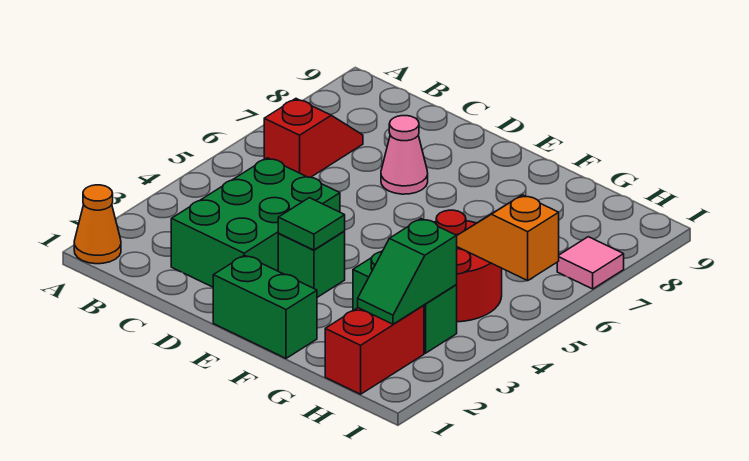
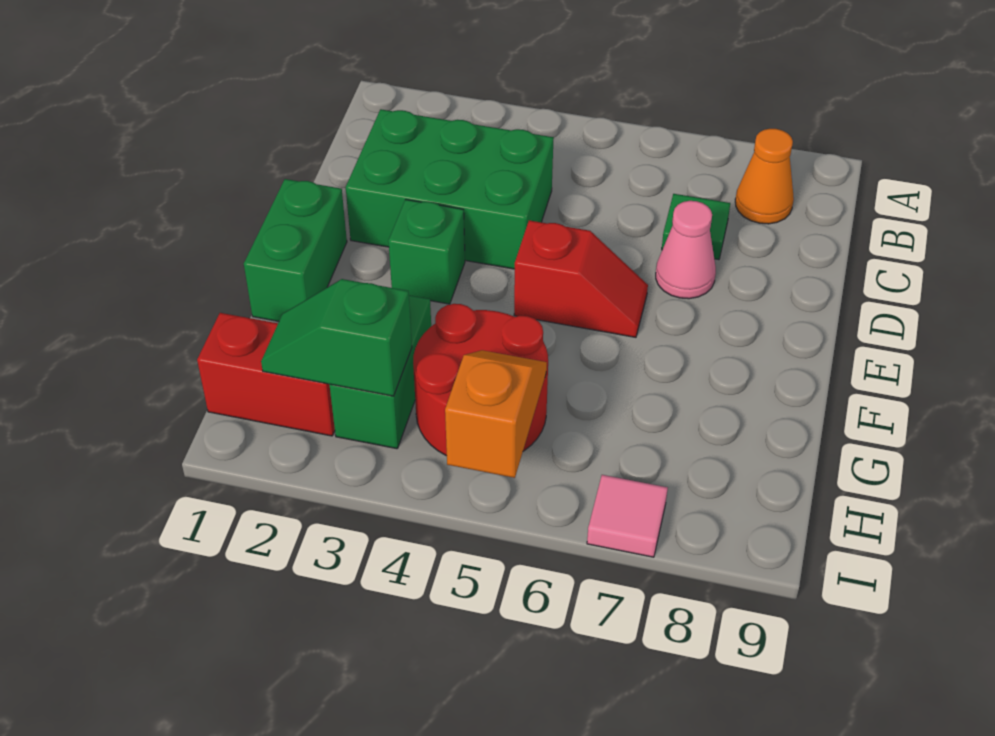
orange 1x1 cone [74,185,121,264] -> orange 1x1 cone moved to [735,129,794,224]
red 1x2 slope [264,99,363,177] -> red 1x2 slope moved to [514,220,648,337]
green 1x1 tile [278,198,345,250] -> green 1x1 tile moved to [662,194,730,260]

